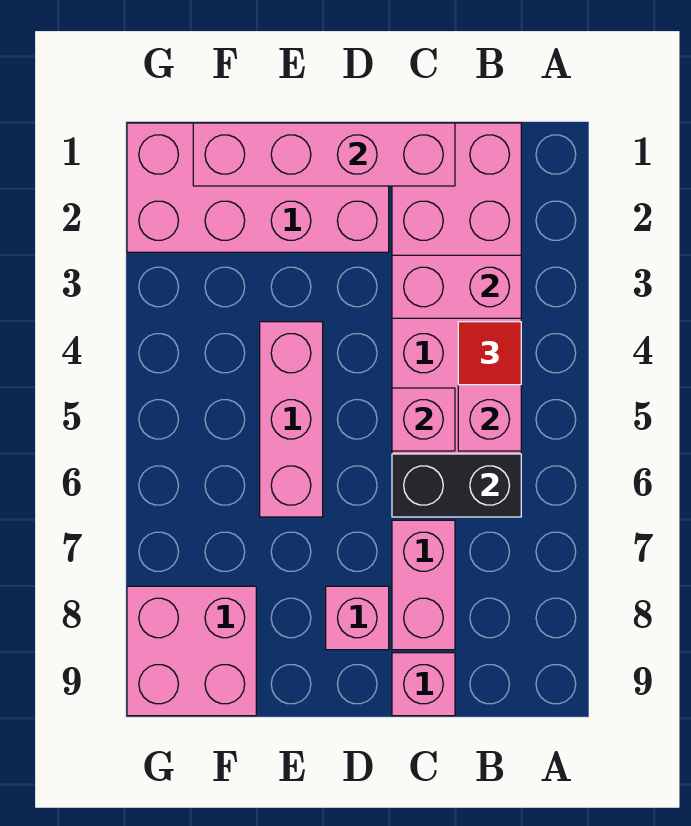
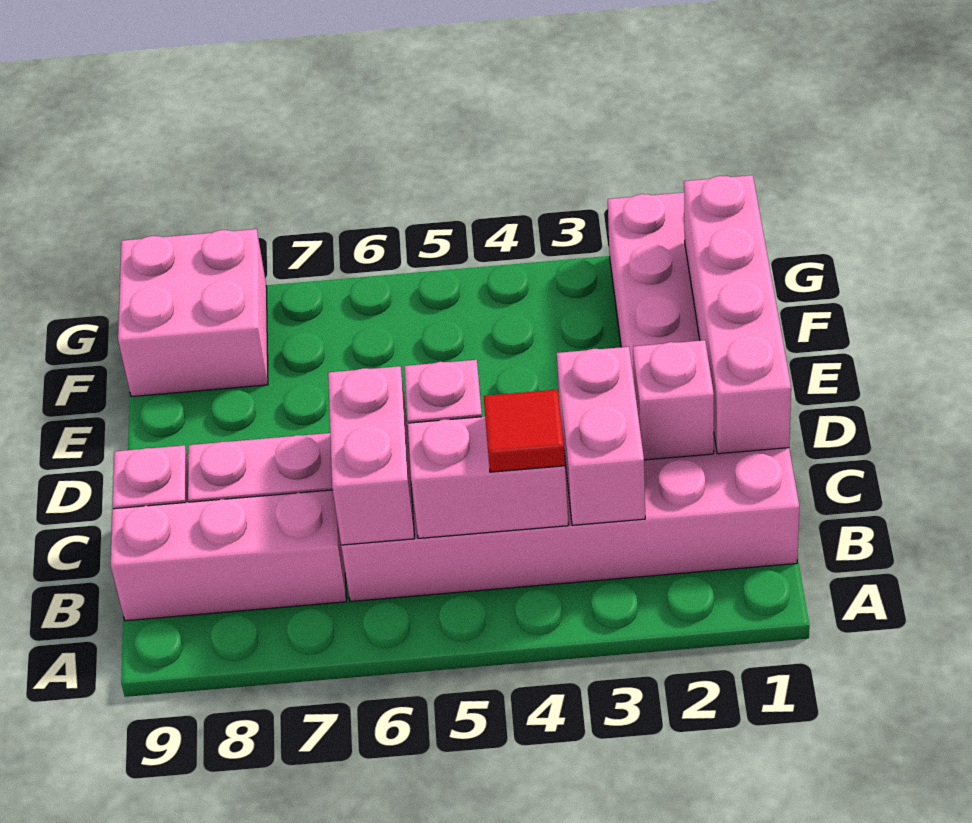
black 1x2 brick [392,454,521,517] -> pink 1x2 brick [328,366,414,545]
pink 1x1 brick [326,586,389,650] -> pink 1x1 brick moved to [633,340,714,460]
pink 1x3 brick [260,322,323,517] -> pink 1x3 brick moved to [111,490,346,621]

